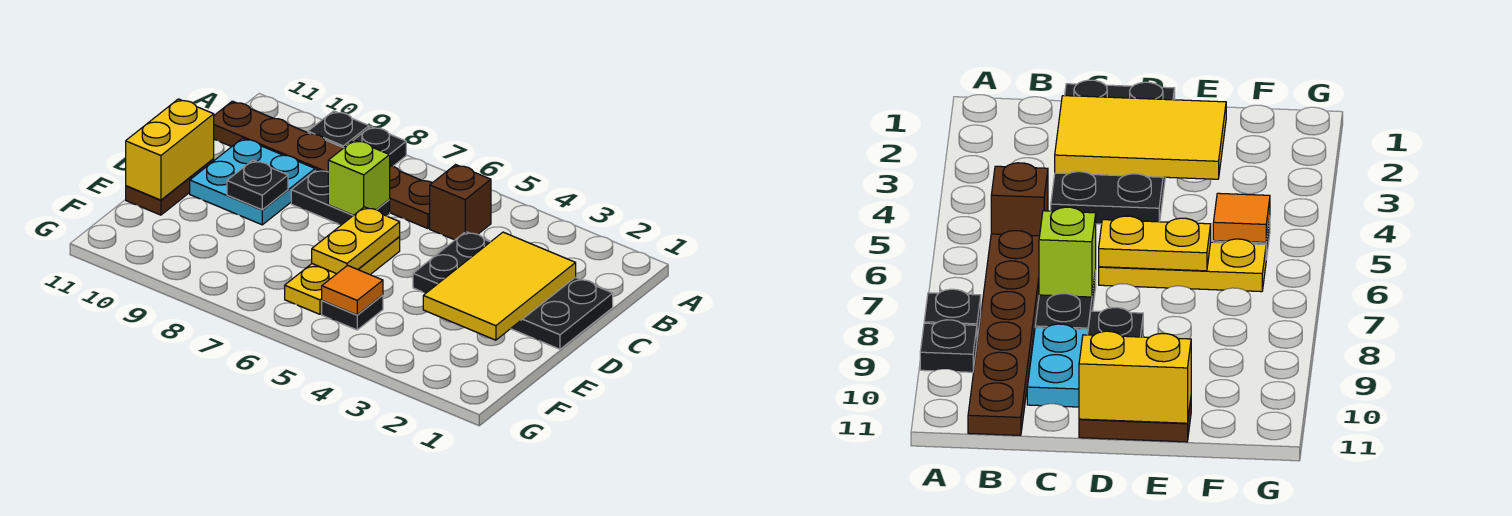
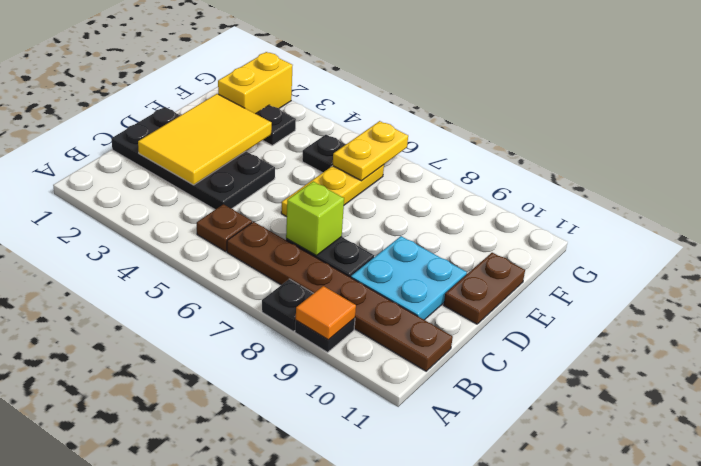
brown 1x1 brick [430,165,491,240] -> brown 1x1 plate [197,204,252,251]
yellow 1x2 plate [312,207,400,274] -> yellow 1x2 plate moved to [333,121,408,181]
black 1x1 plate [227,160,288,210] -> black 1x1 plate moved to [256,105,296,145]
yellow 1x2 brick [126,99,214,200] -> yellow 1x2 brick moved to [218,52,293,114]
orange 1x1 tile [322,265,383,315] -> orange 1x1 tile moved to [296,286,356,340]

